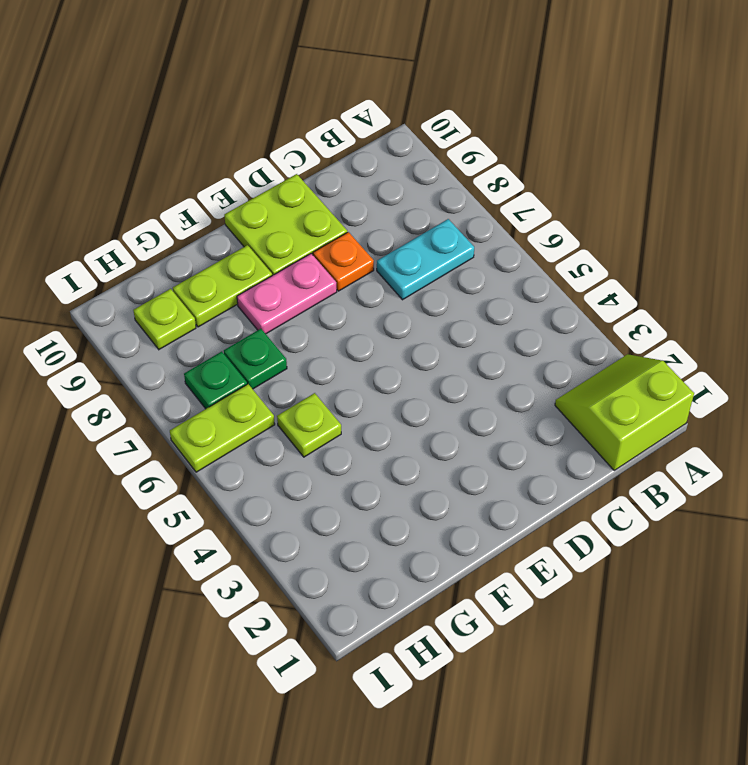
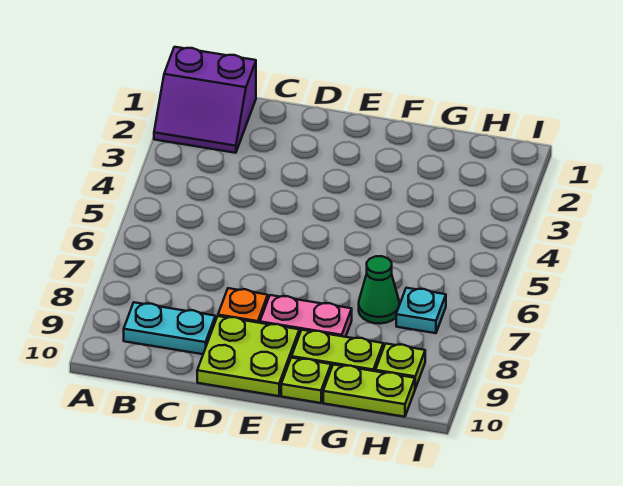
lime 2x2 slope [555,354,694,470] -> purple 2x2 slope [154,47,256,153]
cyan 1x2 plate [377,219,474,300] -> cyan 1x2 plate moved to [124,302,215,354]
lime 1x1 plate [277,393,341,457] -> lime 1x1 plate moved to [281,358,331,403]
green 1x1 plate [224,329,287,389] -> green 1x1 cone [359,256,400,324]
lime 1x2 plate [170,384,275,472] -> lime 1x2 plate moved to [323,364,415,417]
green 1x1 plate [184,352,247,409] -> cyan 1x1 plate [396,288,446,333]

